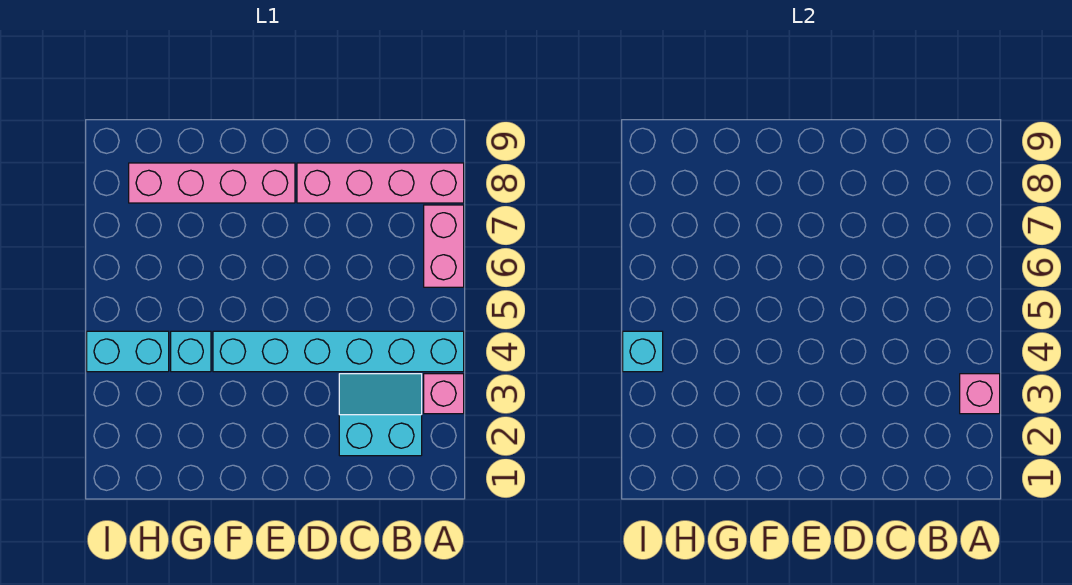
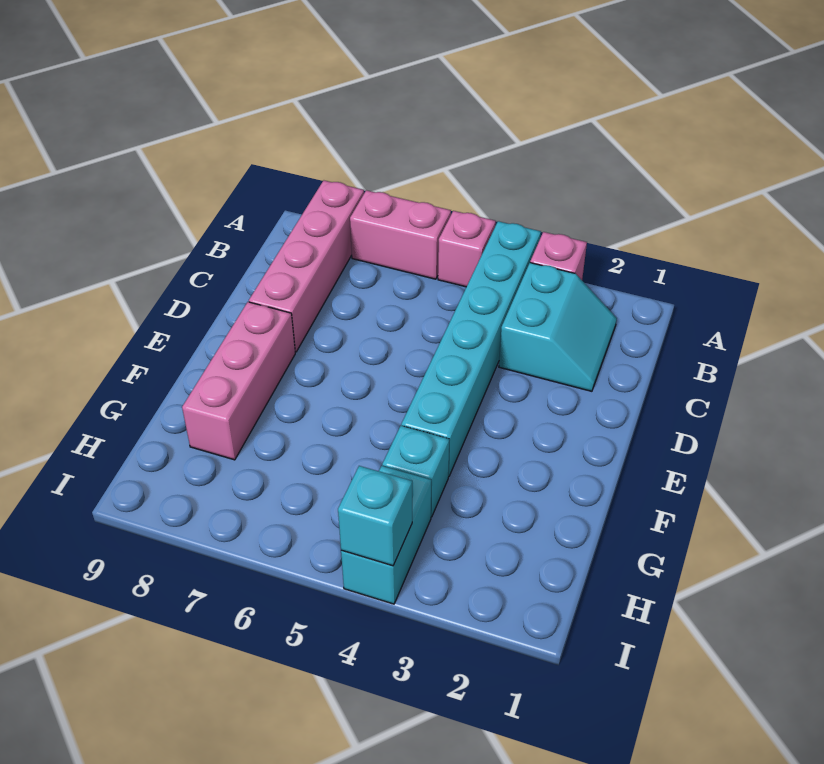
pink 1x1 brick [960,374,1000,414] -> pink 1x1 brick moved to [438,211,496,287]
cyan 2x2 slope [339,374,422,456] -> cyan 2x2 slope turned to [499,263,617,391]
pink 1x4 brick [129,163,295,203] -> pink 1x3 brick [182,302,295,460]

